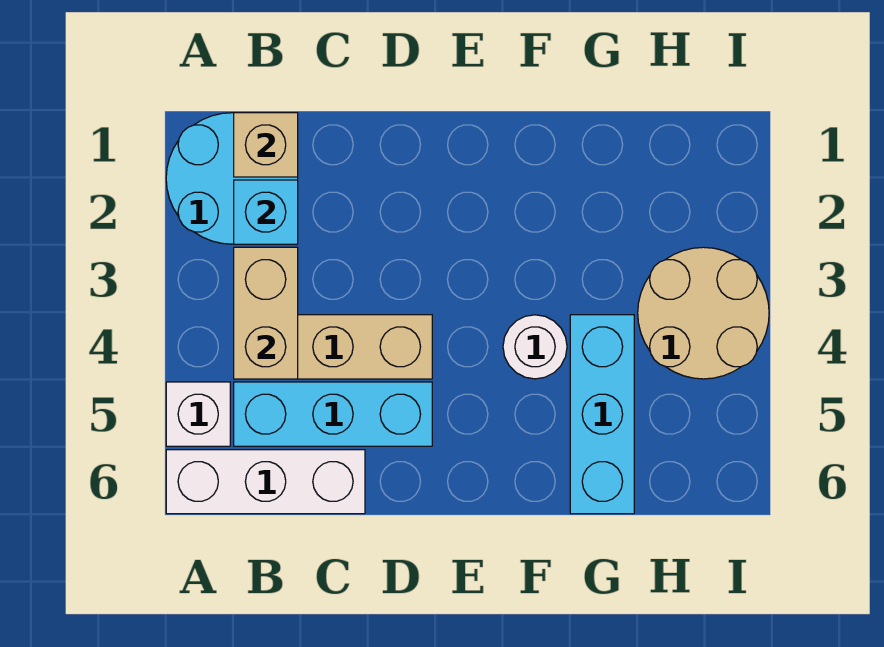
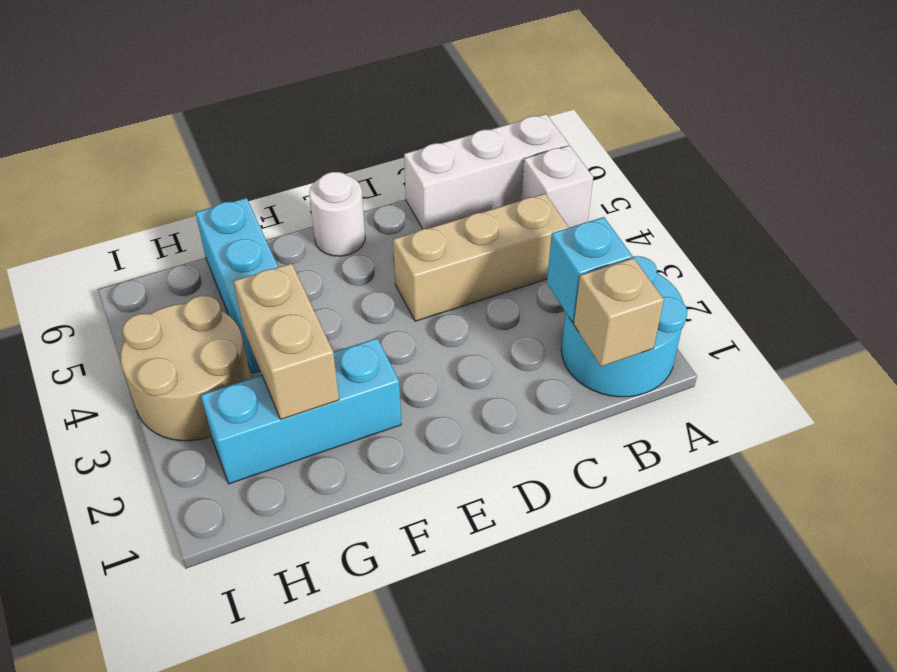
tan 1x2 brick [234,247,298,379] -> tan 1x2 brick moved to [234,263,339,419]
cyan 1x3 brick [234,382,432,446] -> cyan 1x3 brick moved to [201,338,401,484]
white 1x1 round brick [503,315,567,379] -> white 1x1 round brick moved to [309,172,365,256]

